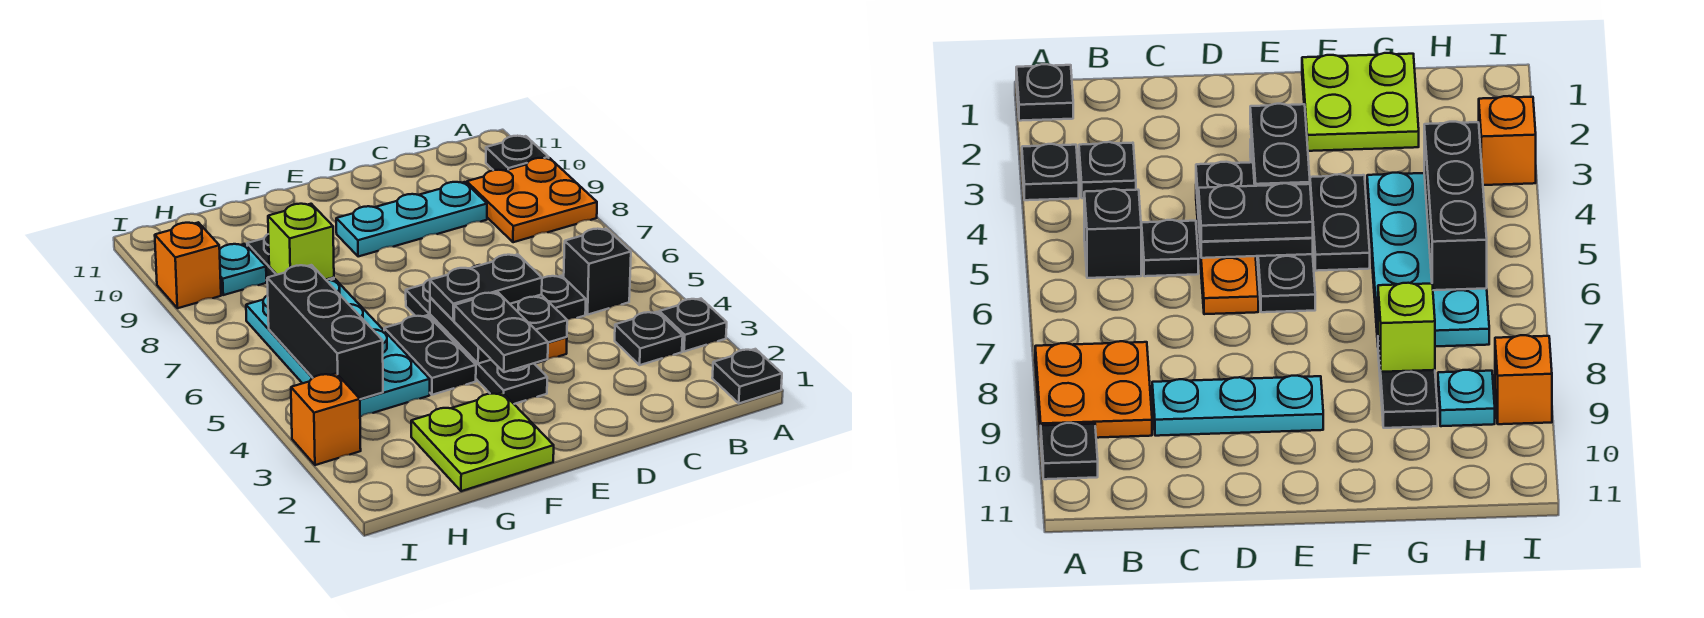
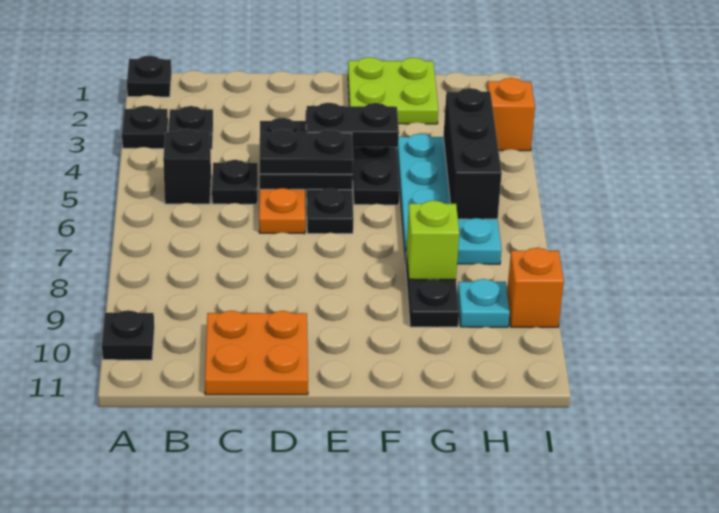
orange 2x2 plate [467,158,597,242] -> orange 2x2 plate moved to [205,311,308,395]
cyan 1x3 plate [336,182,487,257] -> none
black 1x2 plate [454,292,548,372] -> black 1x2 plate turned to [306,103,399,147]

